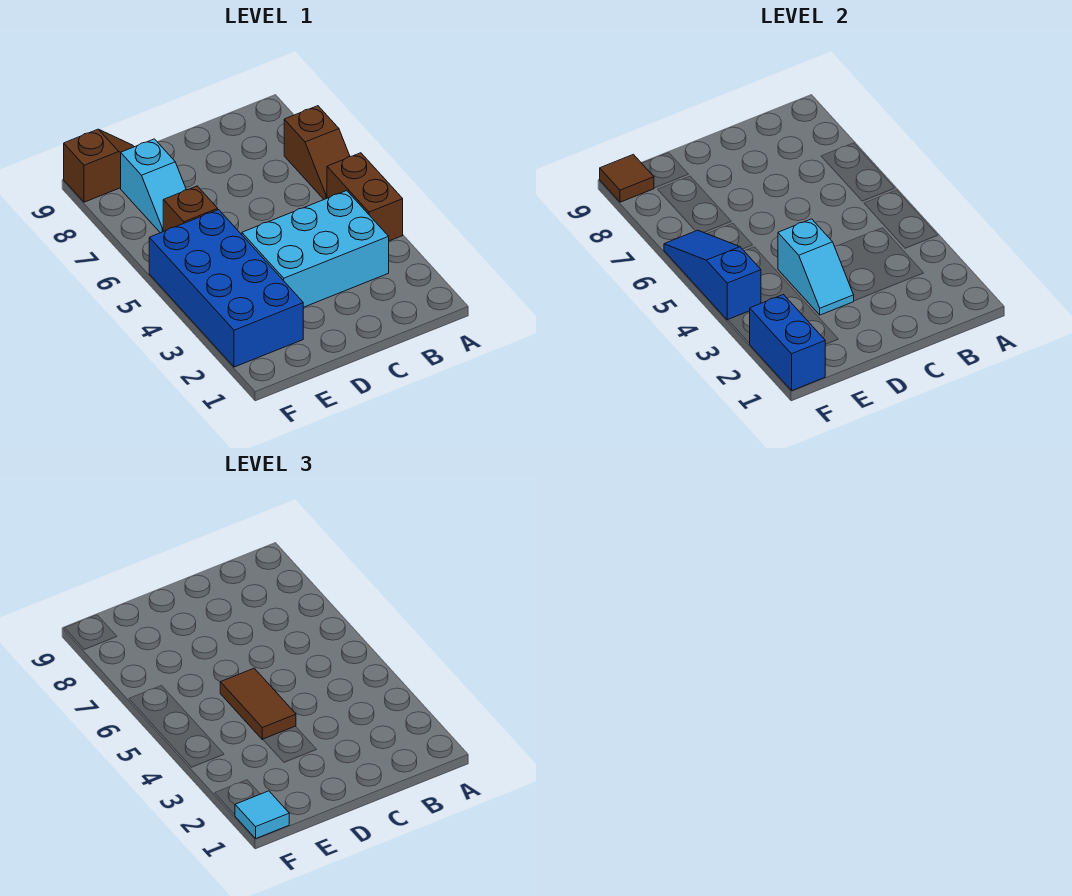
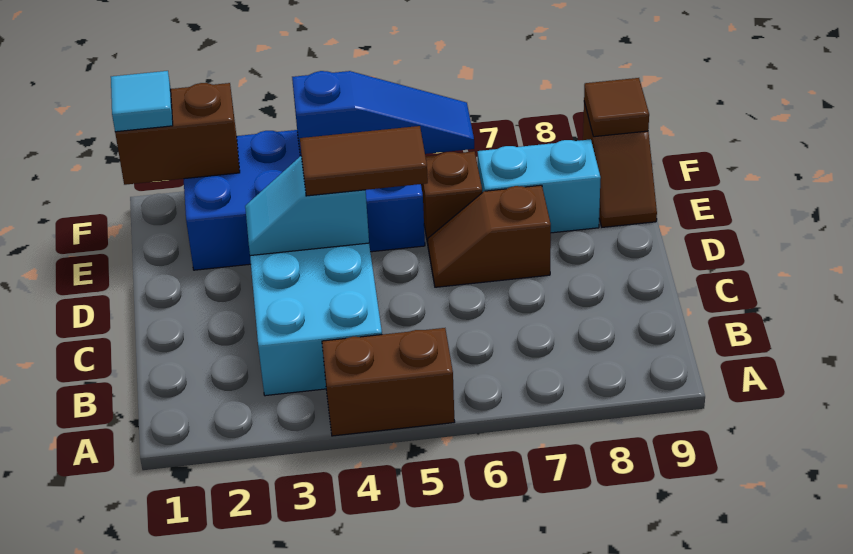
brown 1x2 slope [284,106,350,199] -> brown 1x2 slope moved to [428,185,551,287]
cyan 1x2 slope [121,139,186,233] -> cyan 1x2 brick [478,139,601,233]
blue 1x2 brick [749,295,825,390] -> brown 1x2 brick [115,83,240,185]

